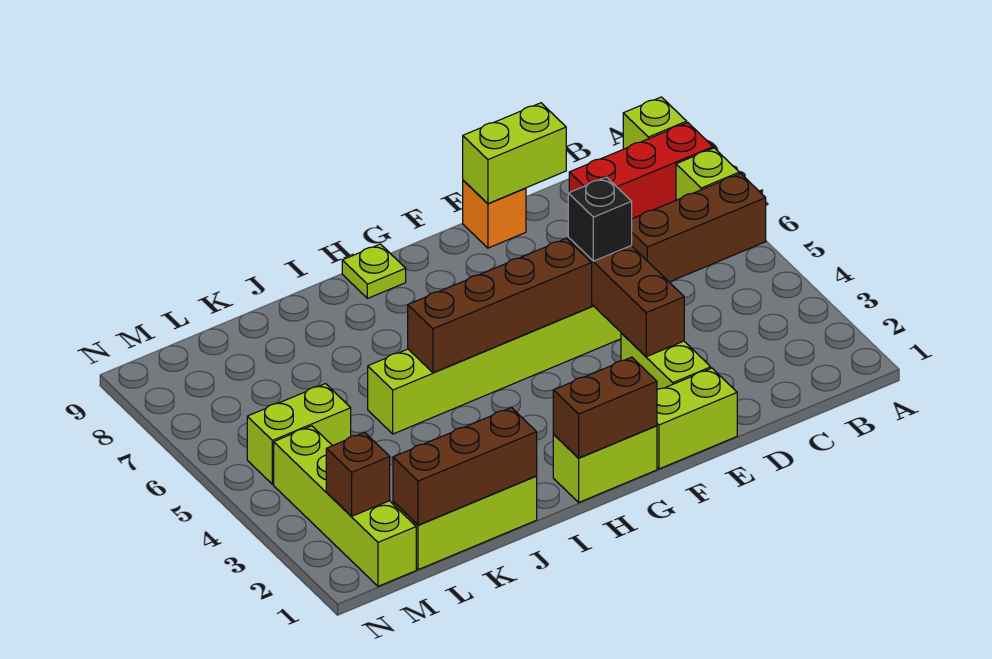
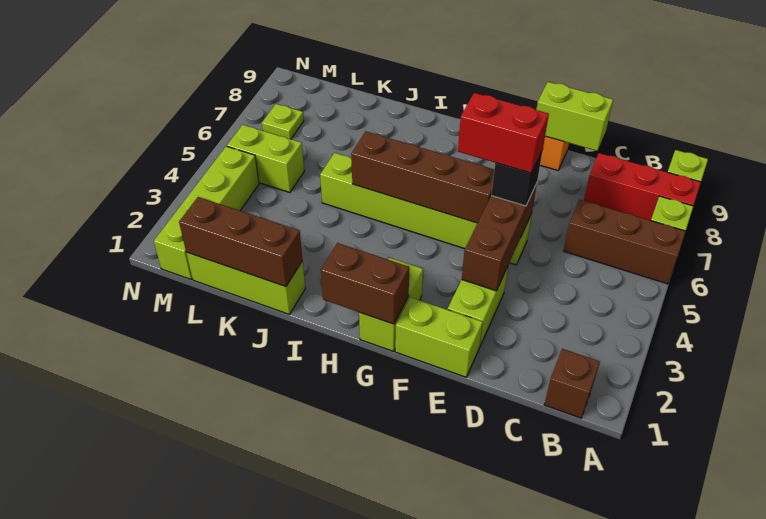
none -> red 1x2 brick [458,93,549,173]
lime 1x2 brick [553,426,657,502] -> lime 1x2 brick turned to [359,258,423,351]
lime 1x1 plate [342,244,406,298] -> lime 1x1 plate moved to [262,104,304,139]
brown 1x1 brick [326,432,390,516] -> brown 1x1 brick moved to [544,349,600,418]

